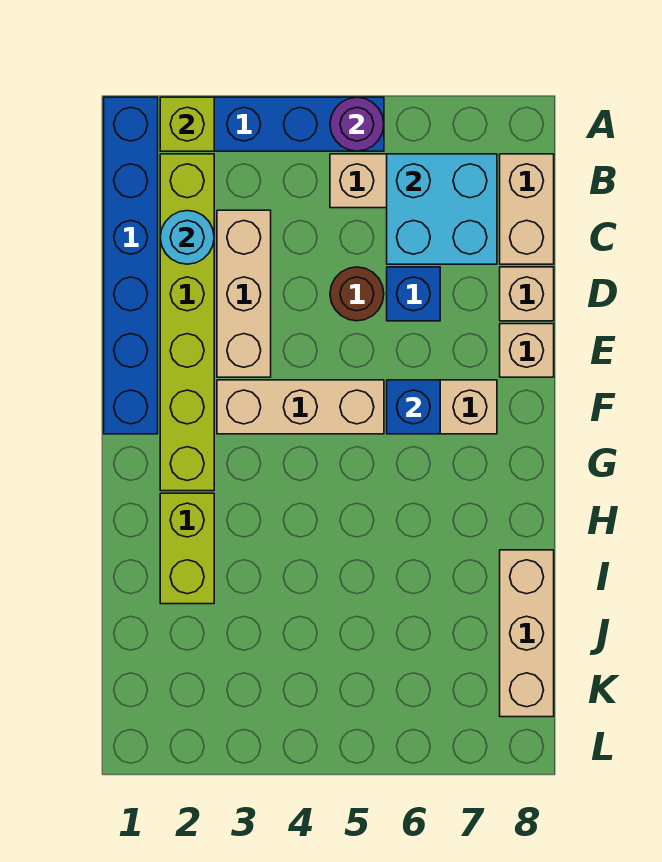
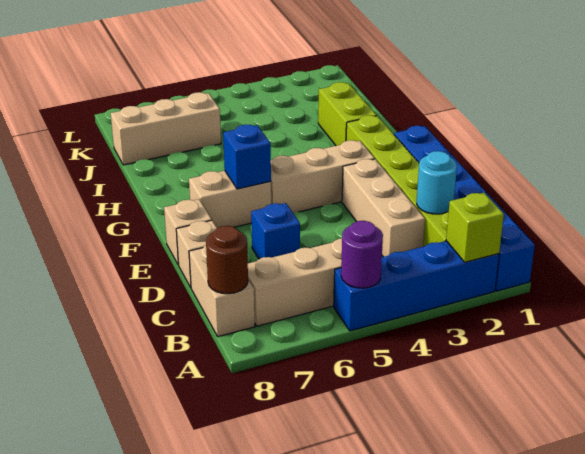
cyan 2x2 brick [387,154,497,264] -> none
brown 1x1 round brick [330,267,384,321] -> brown 1x1 round brick moved to [206,226,248,294]
tan 1x3 brick [500,550,554,717] -> tan 1x3 brick turned to [111,92,221,165]

